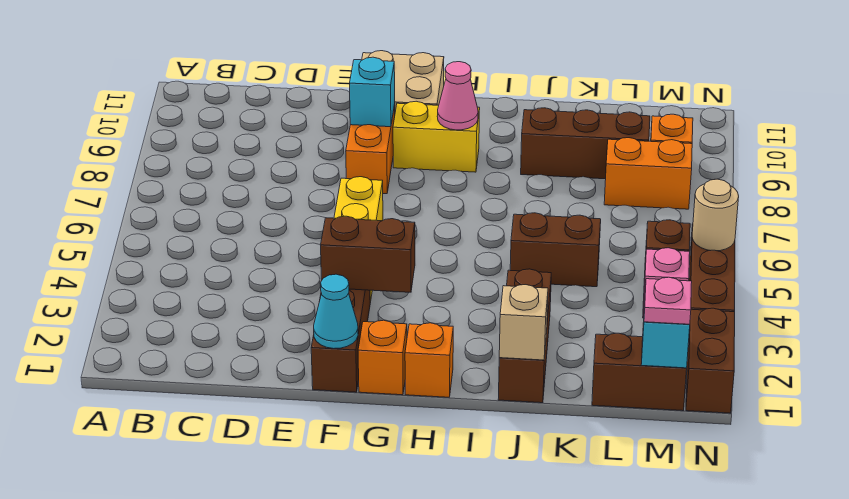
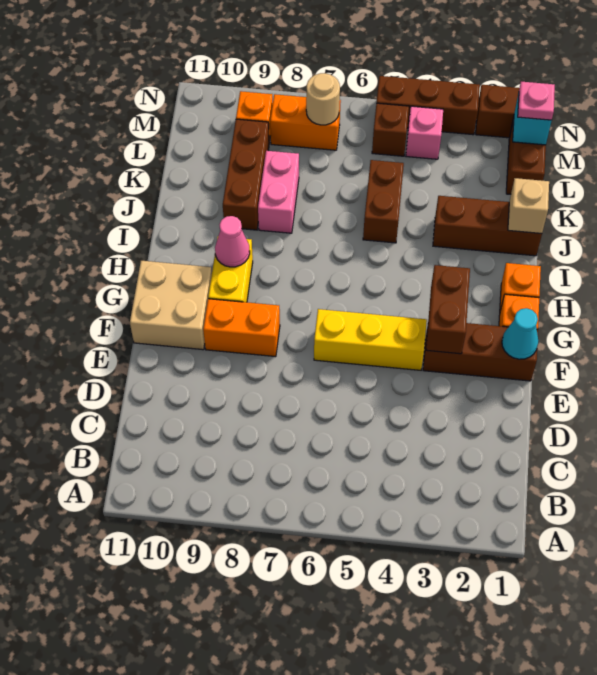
cyan 1x1 brick [350,57,395,127] -> none
none -> pink 1x2 brick [258,151,299,233]
orange 1x2 brick [604,138,692,209] -> orange 1x2 brick turned to [270,94,341,150]
tan 1x1 round brick [692,179,739,251] -> tan 1x1 round brick moved to [306,73,340,125]

